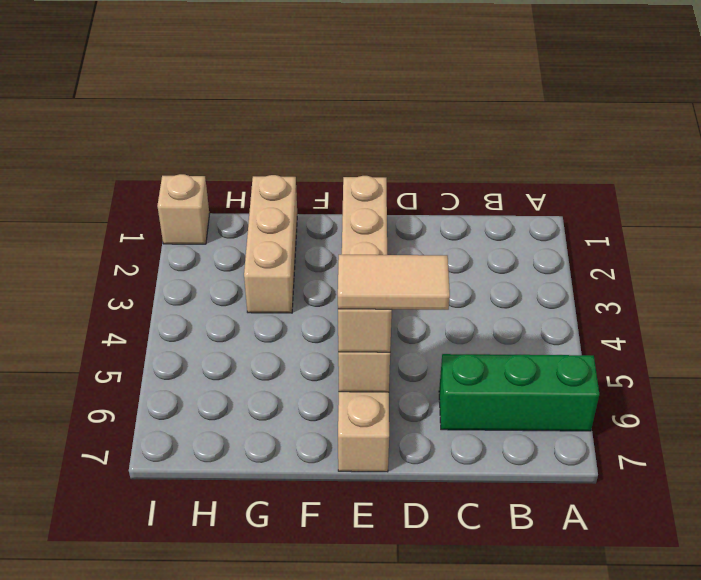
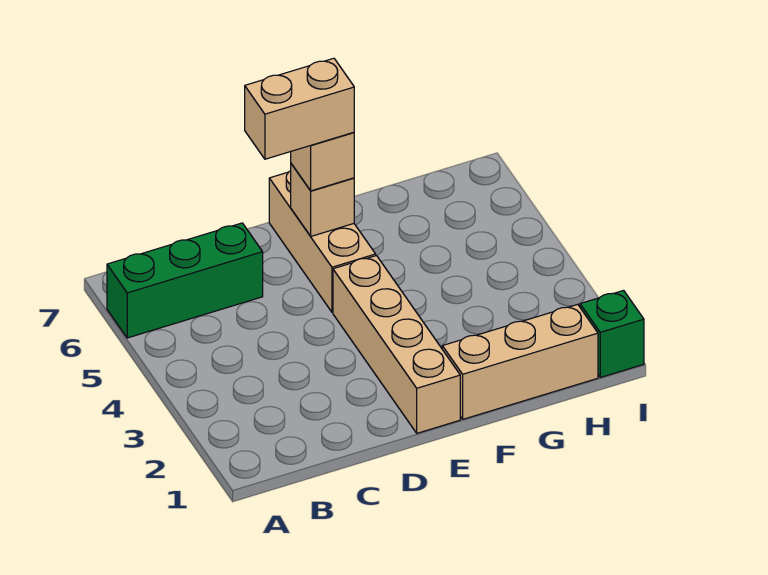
tan 1x2 tile [338,255,450,310] -> tan 1x2 brick [245,58,354,159]
tan 1x3 brick [244,175,297,313] -> tan 1x3 brick turned to [442,304,598,419]
tan 1x1 brick [157,174,209,244] -> green 1x1 brick [580,291,644,377]

